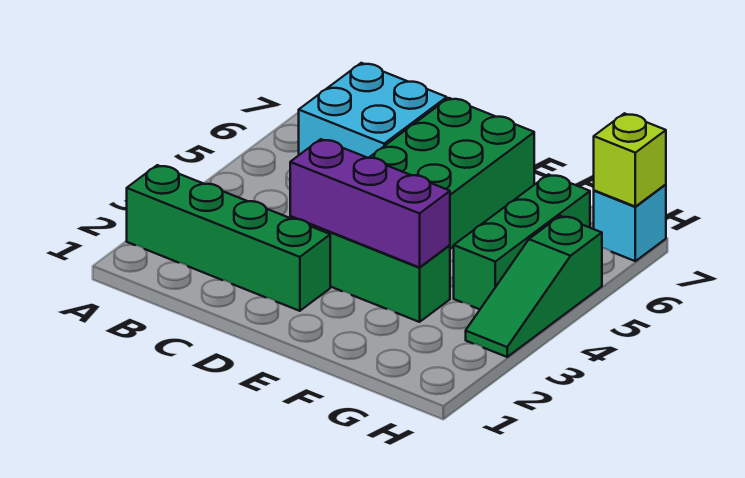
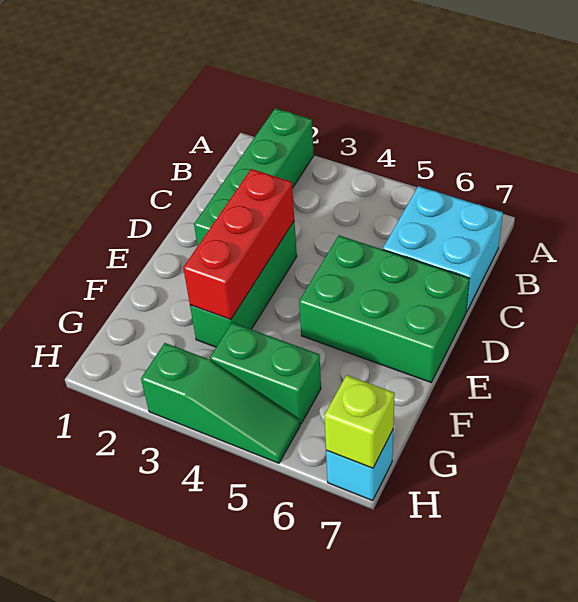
purple 1x3 brick [290,139,450,267] -> red 1x3 brick [183,169,294,320]
green 1x3 brick [454,174,590,309] -> green 1x2 brick [210,323,321,424]
green 1x3 slope [466,216,602,357] -> green 1x3 slope turned to [141,343,300,463]

